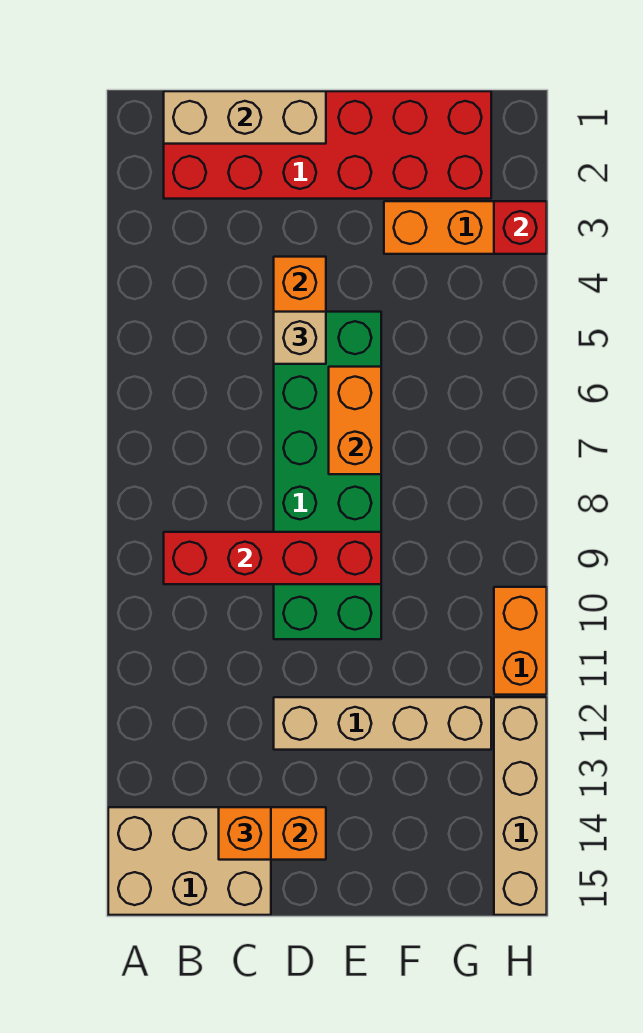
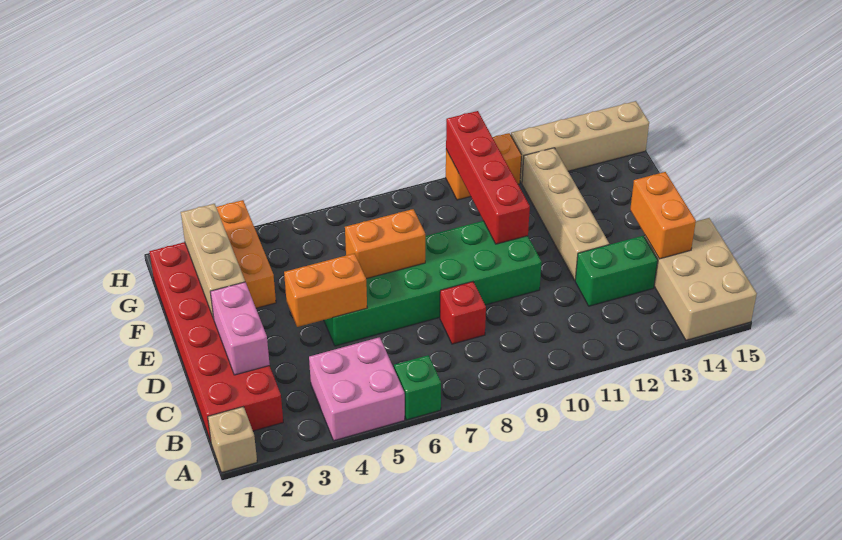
none -> pink 2x2 brick [309,337,405,441]
none -> green 1x1 brick [394,355,441,420]
tan 1x3 brick [164,91,326,144] -> tan 1x3 brick moved to [181,204,245,319]
red 1x4 brick [164,532,381,584] -> red 1x4 brick moved to [446,111,530,244]
none -> pink 1x2 brick [210,282,270,375]
none -> green 1x2 brick [575,236,658,306]
orange 1x1 brick [219,807,271,860] -> none
tan 1x1 brick [274,312,326,364] -> tan 1x1 brick moved to [208,407,257,472]
red 1x1 brick [494,201,547,254] -> red 1x1 brick moved to [440,282,486,344]

